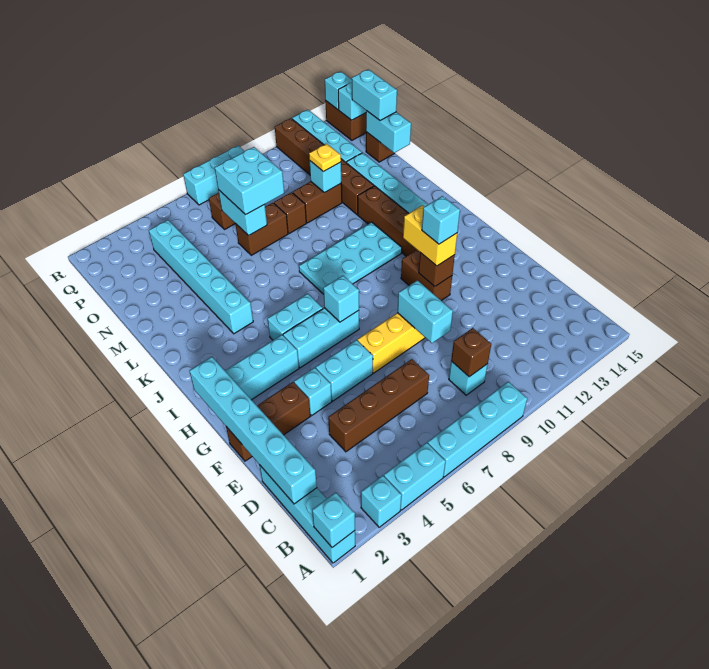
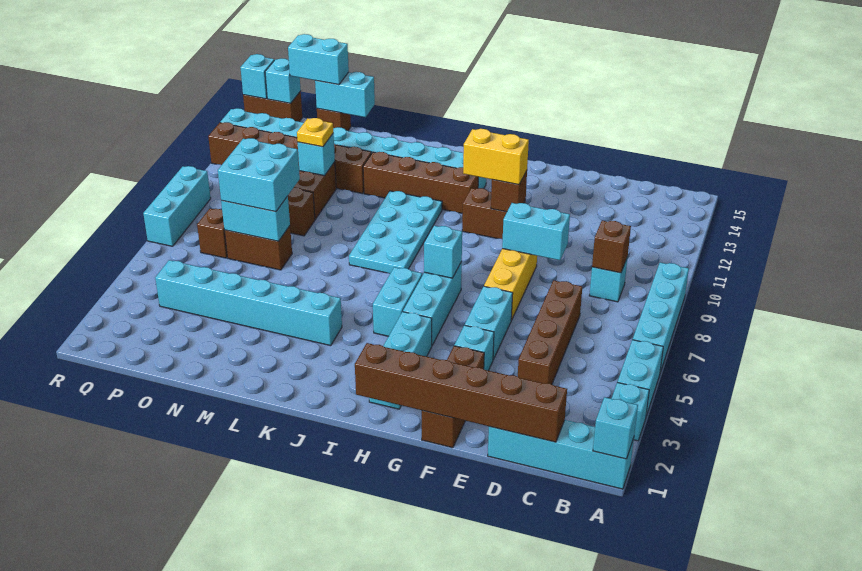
cyan 1x6 brick [189,357,317,504] -> brown 1x6 brick [355,343,567,442]
cyan 1x1 brick [422,196,460,244] -> none
brown 1x2 brick [236,203,288,255] -> brown 1x2 brick turned to [224,226,292,270]

